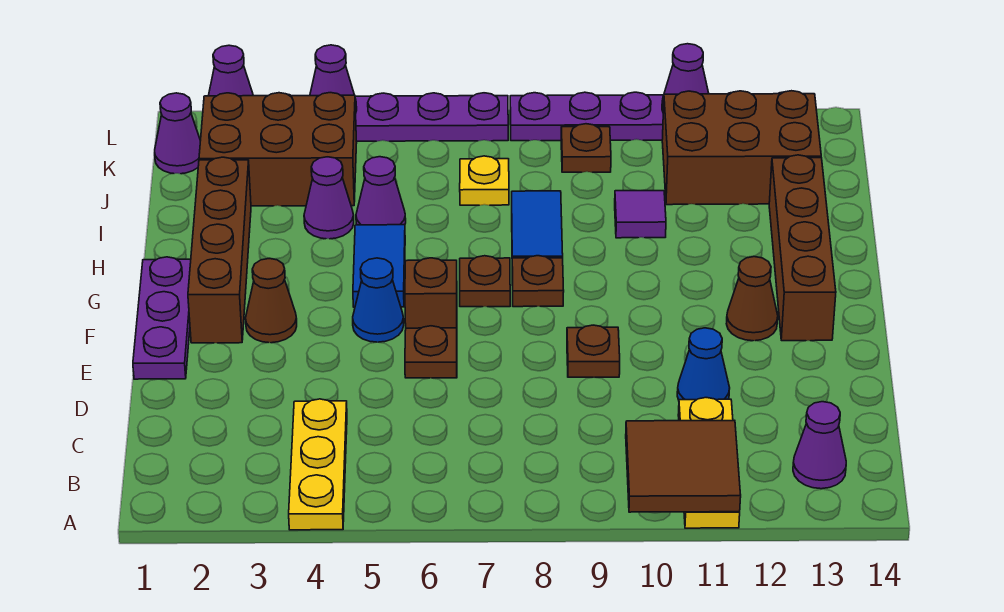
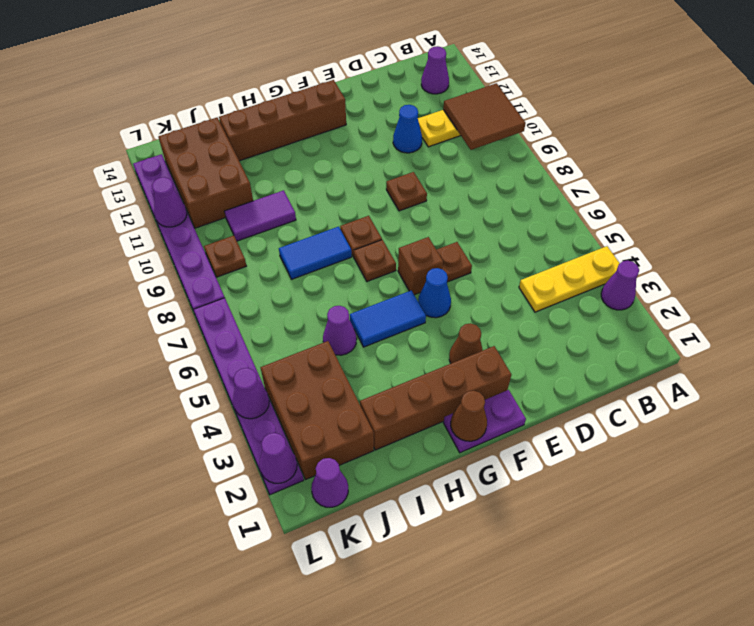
purple 1x3 plate [133,257,191,379] -> purple 1x2 plate [444,390,526,453]
brown 1x1 cone [726,257,778,341] -> brown 1x1 cone moved to [451,391,487,441]
purple 1x1 cone [304,157,354,239] -> purple 1x1 cone moved to [601,261,639,310]
purple 1x1 tile [615,191,666,238] -> purple 1x2 tile [224,190,296,241]
yellow 1x1 plate [460,156,509,205] -> none

